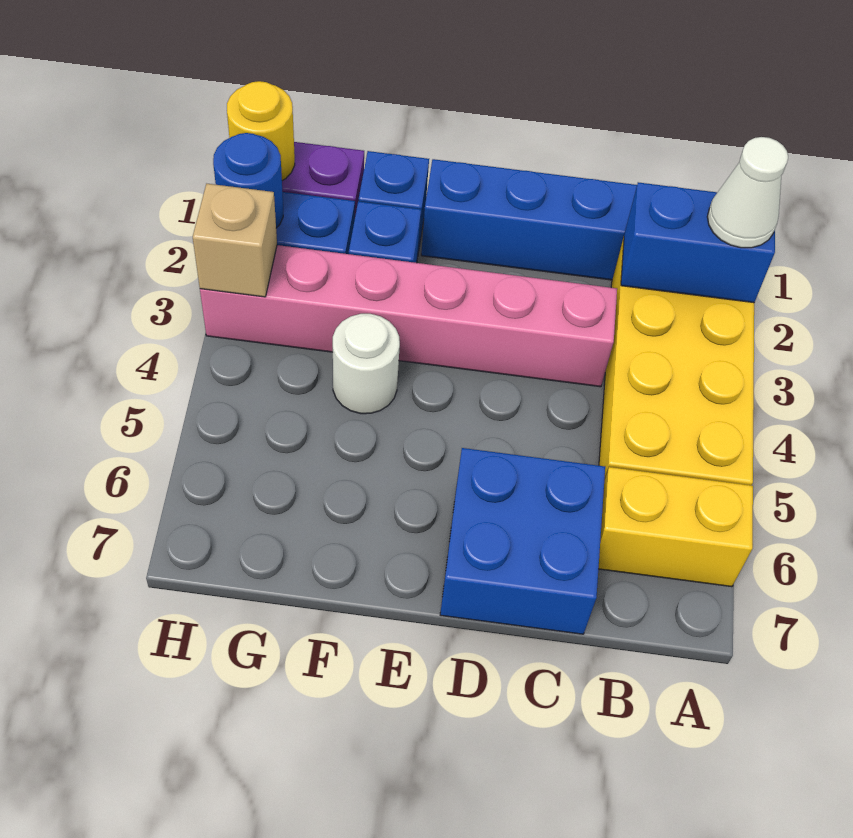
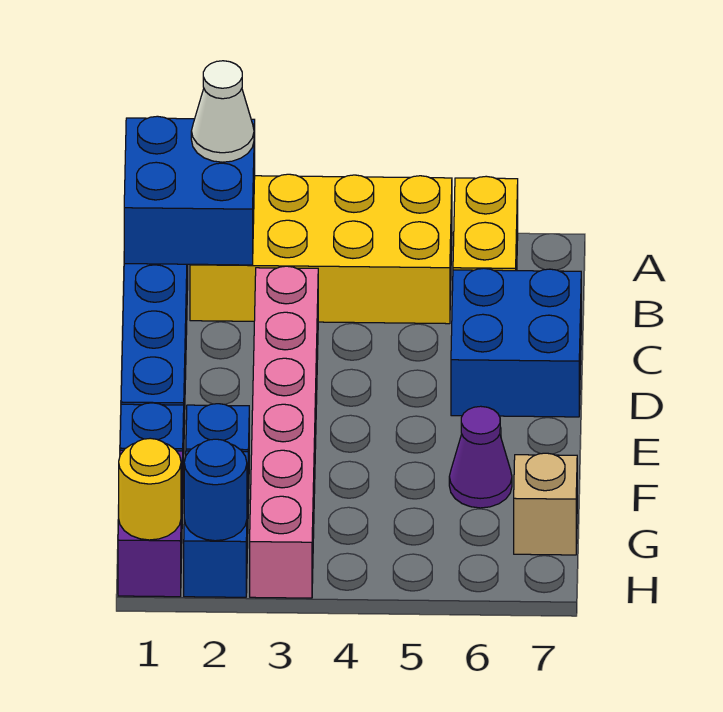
blue 1x2 brick [621,182,775,303] -> blue 2x2 brick [124,116,255,265]
white 1x1 round brick [333,314,400,414] -> none
none -> purple 1x1 cone [449,406,512,508]
tan 1x1 brick [193,184,277,297] -> tan 1x1 brick moved to [514,453,577,555]

